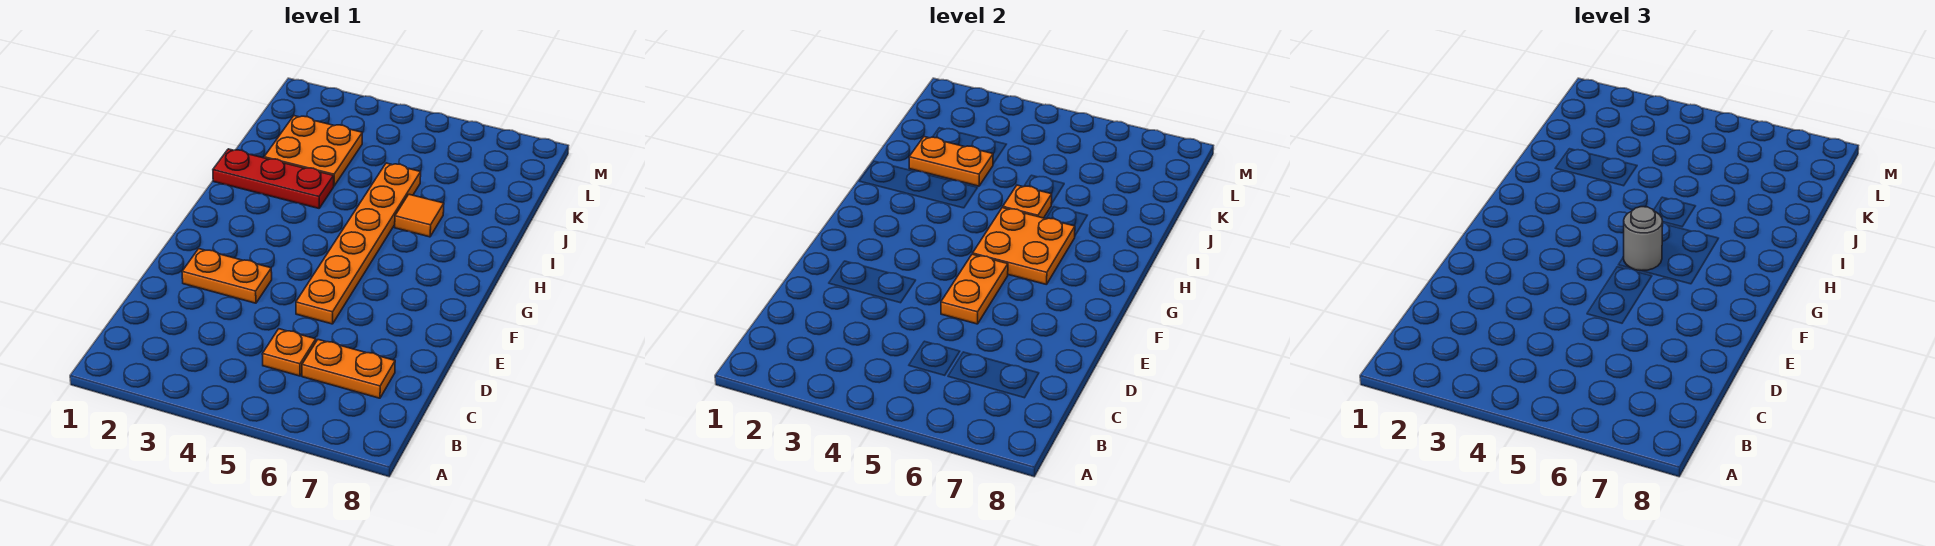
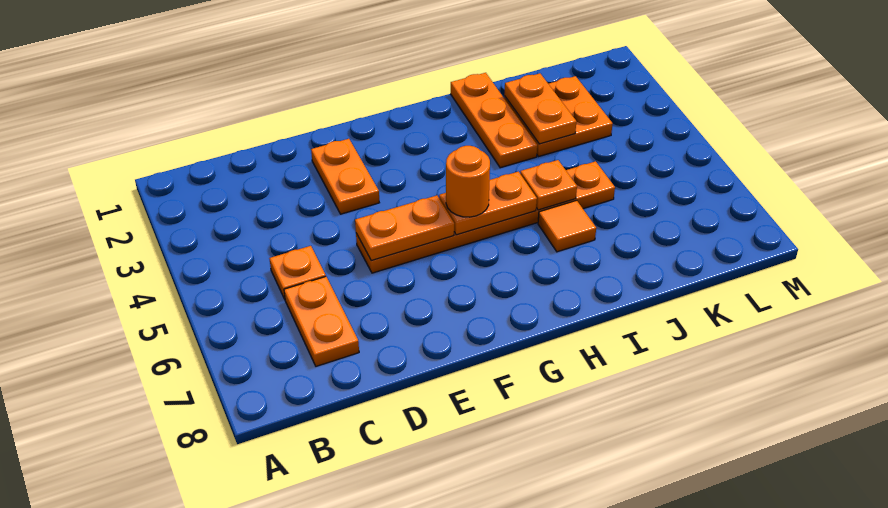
orange 2x2 plate [973,208,1075,285] -> orange 1x2 plate [439,172,537,235]
grey 1x1 round brick [1623,207,1663,271] -> orange 1x1 round brick [446,146,490,217]
red 1x3 plate [213,149,334,208] -> orange 1x3 plate [451,73,537,168]

